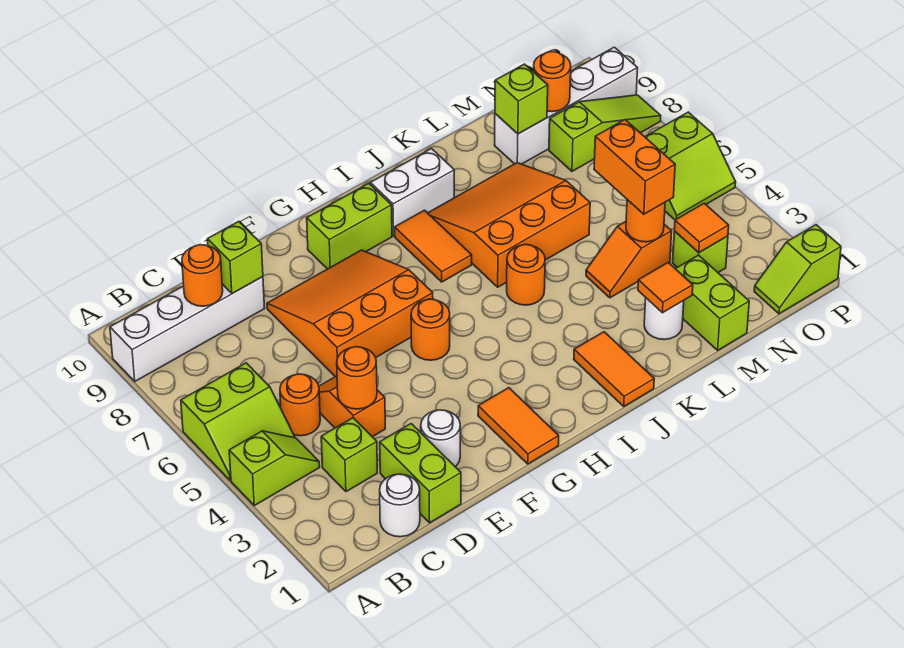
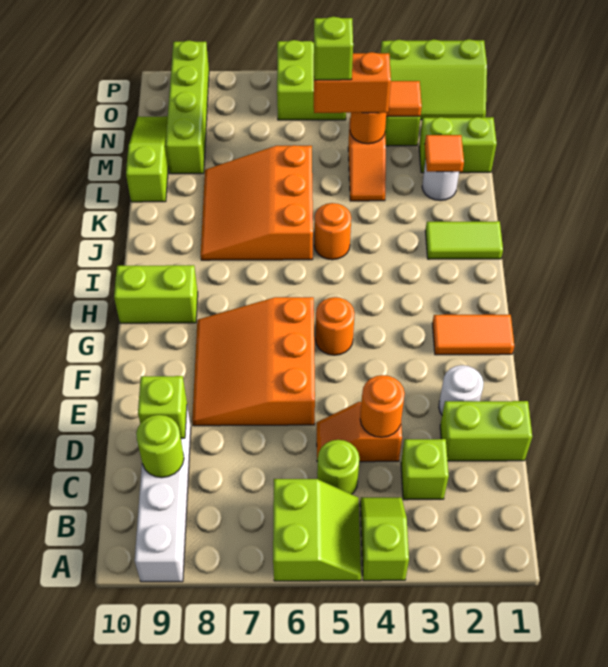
white 1x1 round brick [380,474,420,537] -> none
orange 1x1 round brick [280,374,320,436] -> lime 1x1 round brick [317,440,359,494]
orange 1x1 round brick [182,245,223,306] -> lime 1x1 round brick [136,415,184,478]
lime 1x2 brick [307,183,392,269] -> lime 1x2 brick turned to [114,265,198,323]
orange 1x2 tile [395,210,472,282] -> none
white 1x2 brick [370,149,454,236] -> none
orange 1x2 tile [574,332,654,406] -> lime 1x2 tile [425,221,503,259]
white 1x4 brick [494,47,638,164] -> lime 1x4 brick [166,41,209,174]
lime 1x1 brick [495,64,548,134] -> lime 1x1 brick moved to [314,17,353,80]
lime 1x3 slope [549,95,661,171] -> lime 1x3 slope moved to [126,116,168,202]
orange 1x1 round brick [533,51,571,112] -> none
lime 1x2 slope [754,225,841,314] -> lime 2x3 slope [381,39,487,120]

